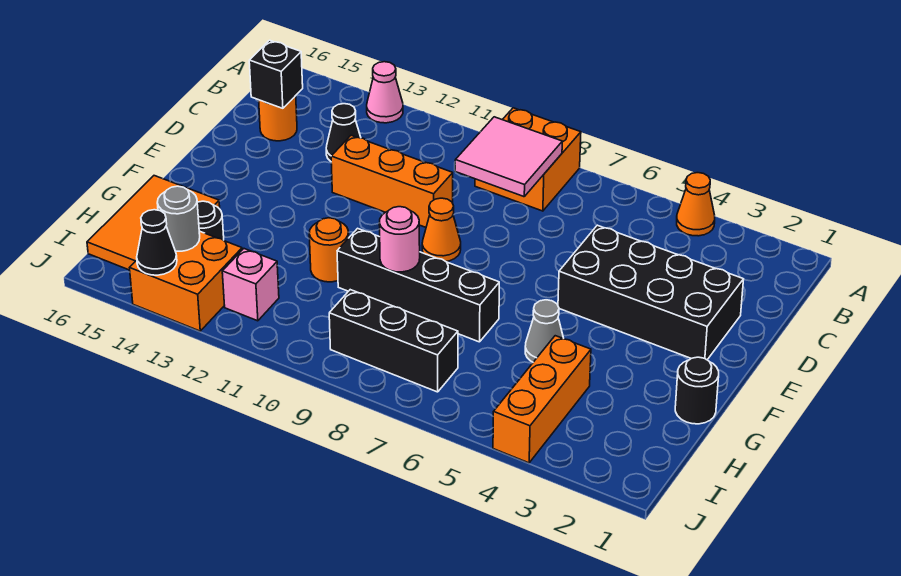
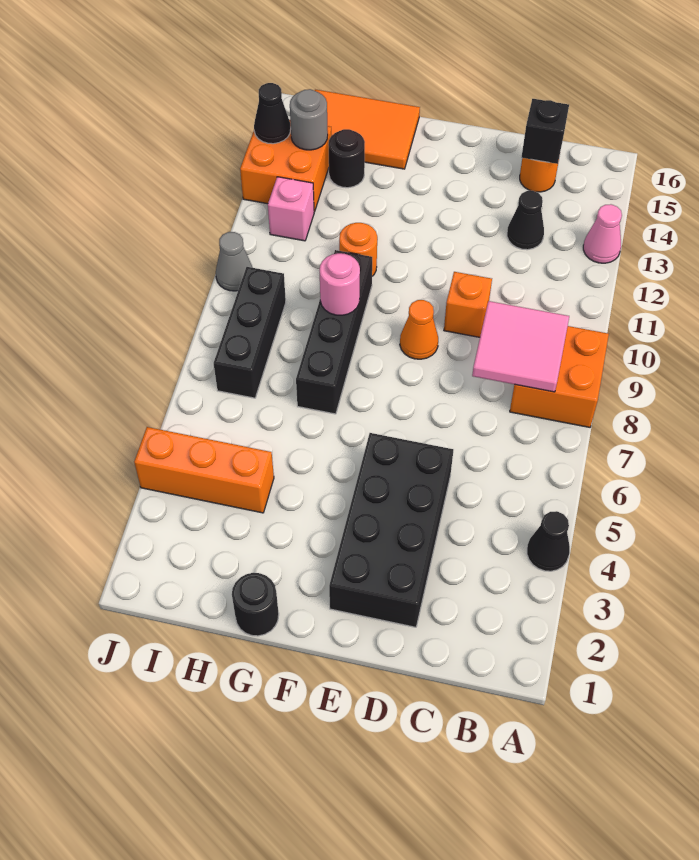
orange 1x1 cone [677,173,715,236] -> black 1x1 cone [527,511,570,571]
orange 1x3 brick [331,135,453,227] -> orange 1x1 brick [444,272,492,337]
grey 1x1 cone [525,300,564,362] -> grey 1x1 cone moved to [216,232,252,291]

